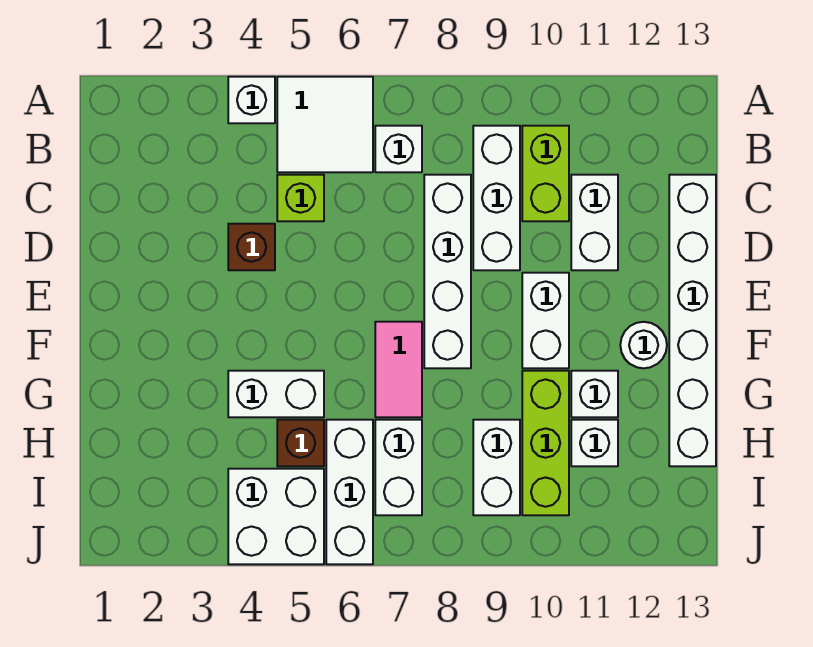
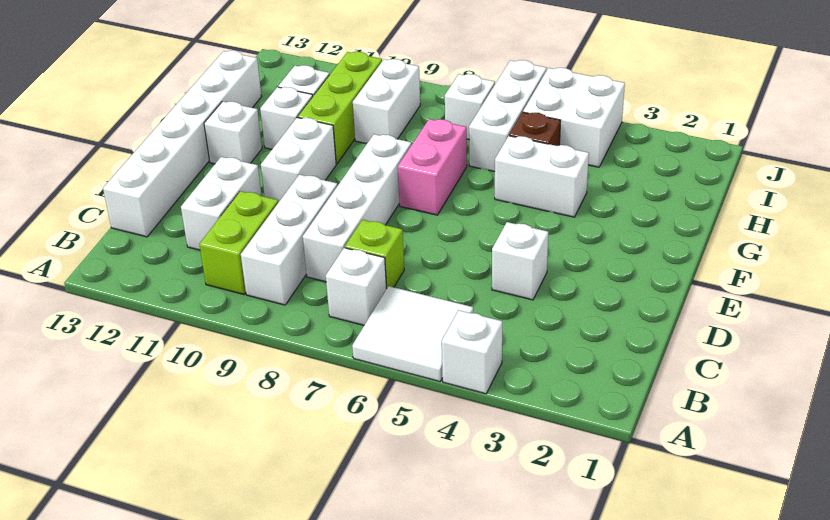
lime 1x1 brick [277,175,324,221] -> lime 1x1 brick moved to [345,220,404,289]
brown 1x1 brick [228,224,275,270] -> white 1x1 brick [492,222,548,300]
pink 1x2 tile [375,322,422,417] -> pink 1x2 brick [398,119,467,215]
white 1x1 round brick [620,322,667,368] -> white 1x1 brick [204,101,262,164]
white 1x2 brick [375,420,422,515] -> white 1x1 brick [445,74,495,140]

